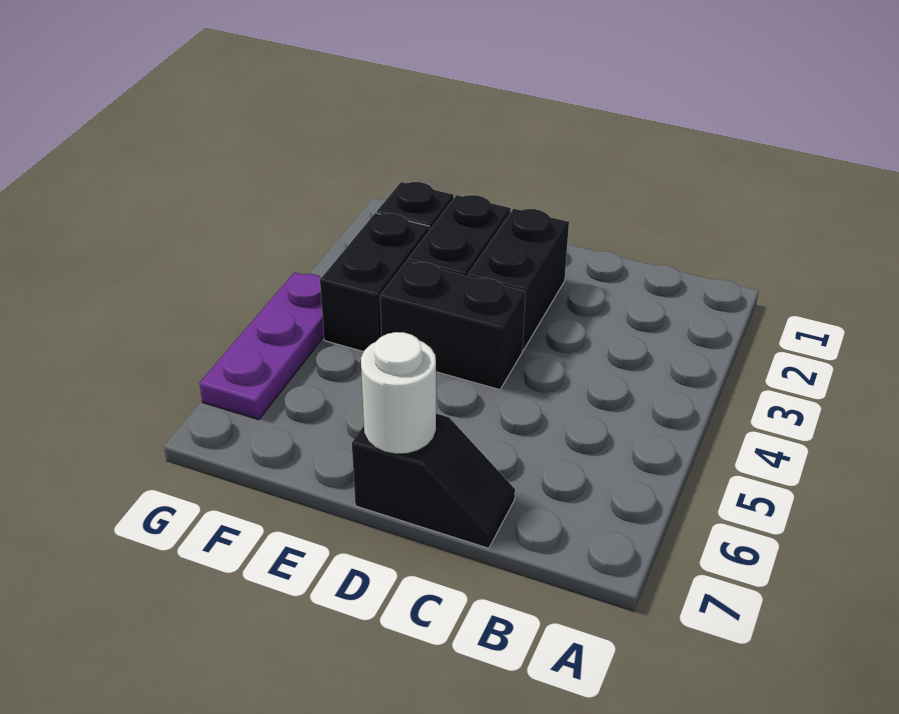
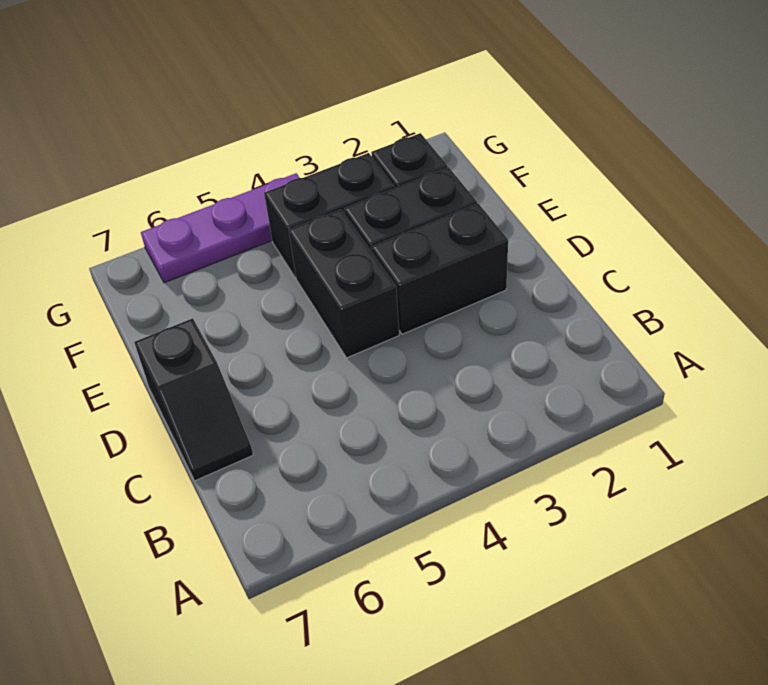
white 1x1 round brick [361,332,436,454] -> none

